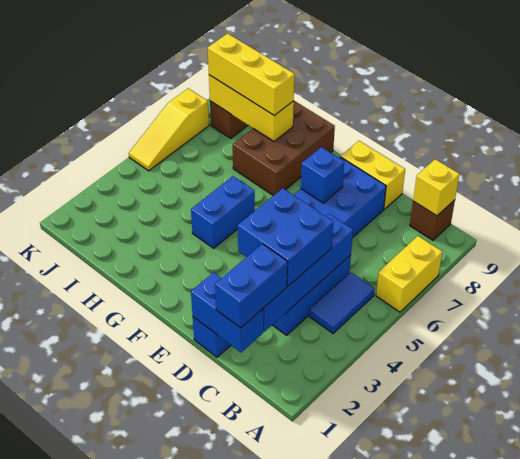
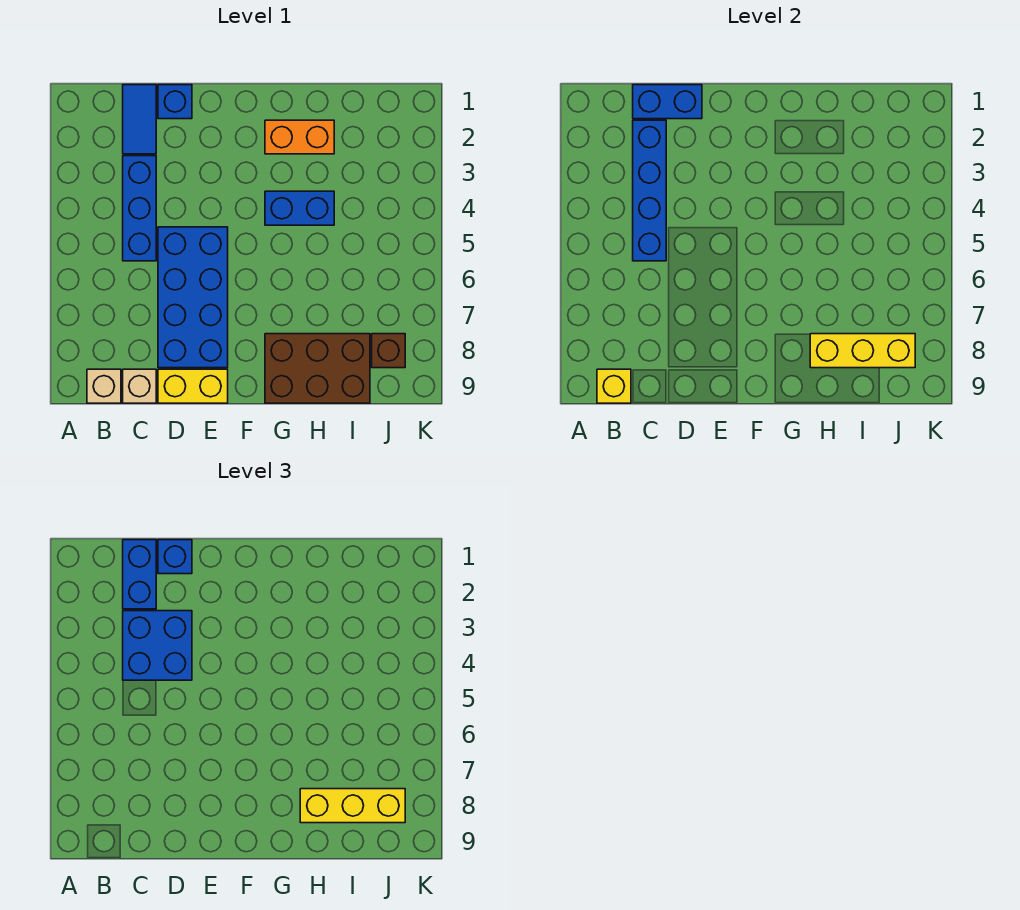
yellow 1x2 brick [376,236,442,312] -> none
blue 1x2 tile [309,272,374,333] -> blue 1x2 tile moved to [123,85,156,154]
brown 1x1 brick [410,200,455,240] -> tan 1x1 brick [87,369,121,403]
none -> tan 1x1 brick [123,369,156,403]
blue 1x1 brick [301,147,344,203] -> blue 1x1 brick moved to [158,540,192,574]
none -> orange 1x2 brick [265,120,334,154]
blue 1x2 brick [191,176,255,248] -> blue 1x2 brick turned to [265,191,334,225]
brown 2x3 brick [233,101,335,196] -> brown 2x3 brick turned to [265,334,370,403]
yellow 1x3 slope [129,88,209,171] -> none

